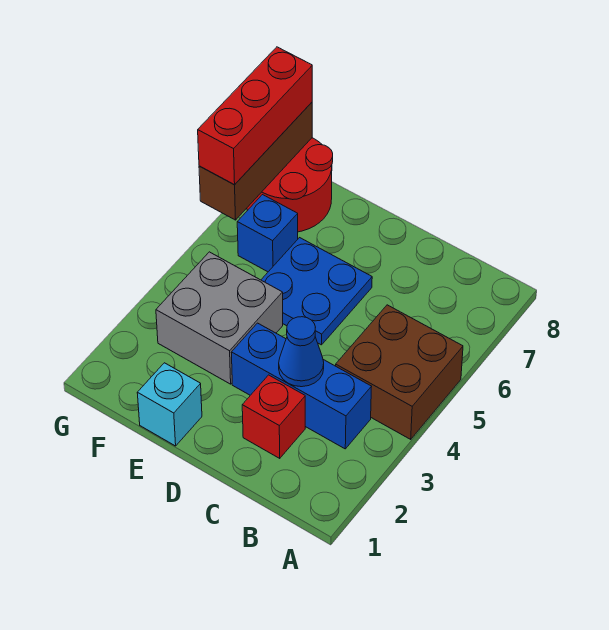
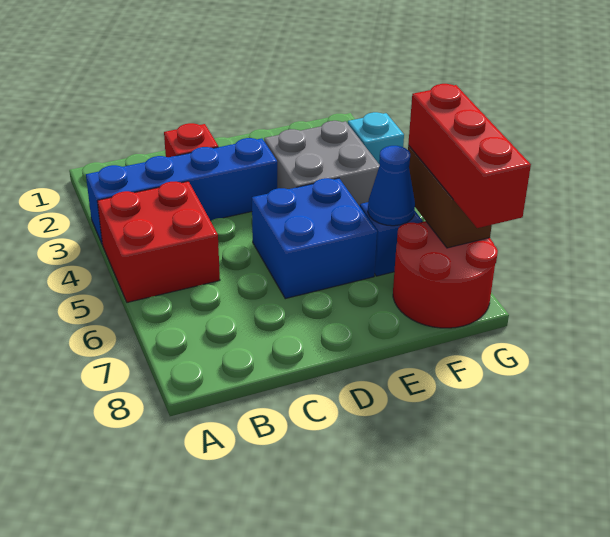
brown 2x2 brick [336,305,463,439] -> red 2x2 brick [97,181,220,302]
blue 1x3 brick [231,323,372,449] -> blue 1x4 brick [86,138,277,243]
blue 1x1 cone [279,317,324,387] -> blue 1x1 cone moved to [368,146,415,226]
blue 2x2 plate [261,238,372,345] -> blue 2x2 brick [252,178,377,299]
cyan 1x1 brick [137,363,202,446] -> cyan 1x1 brick moved to [348,112,404,165]
brown 1x3 brick [199,102,312,220] -> brown 1x2 brick [408,146,492,248]

